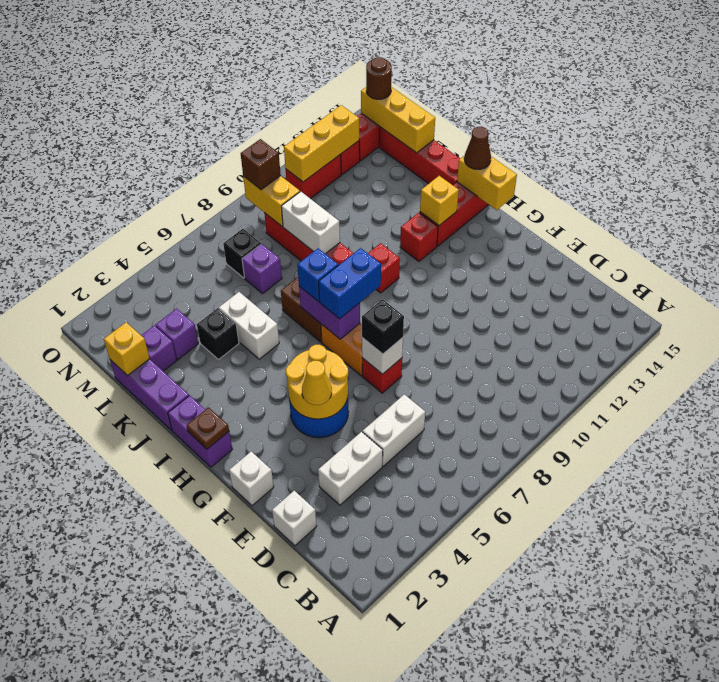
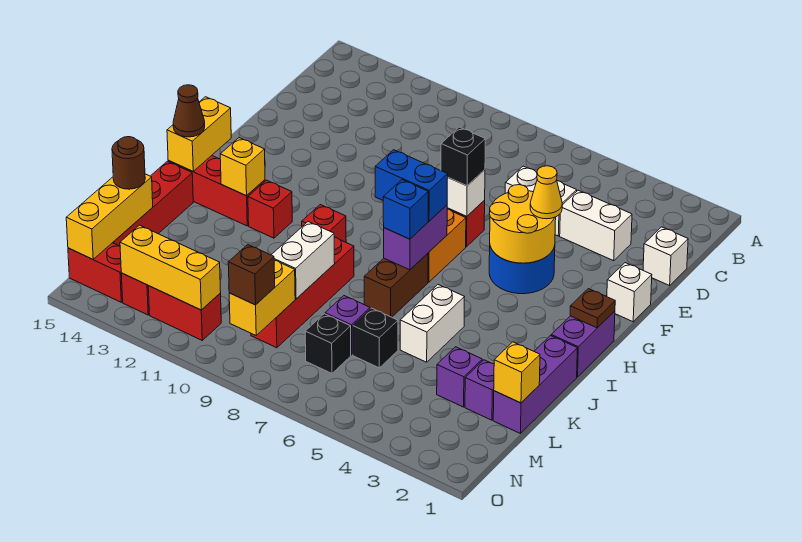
black 1x1 brick [197,308,239,359] -> black 1x1 brick moved to [353,308,398,368]
brown 1x1 round brick [366,57,392,99] -> brown 1x1 round brick moved to [112,137,145,189]

